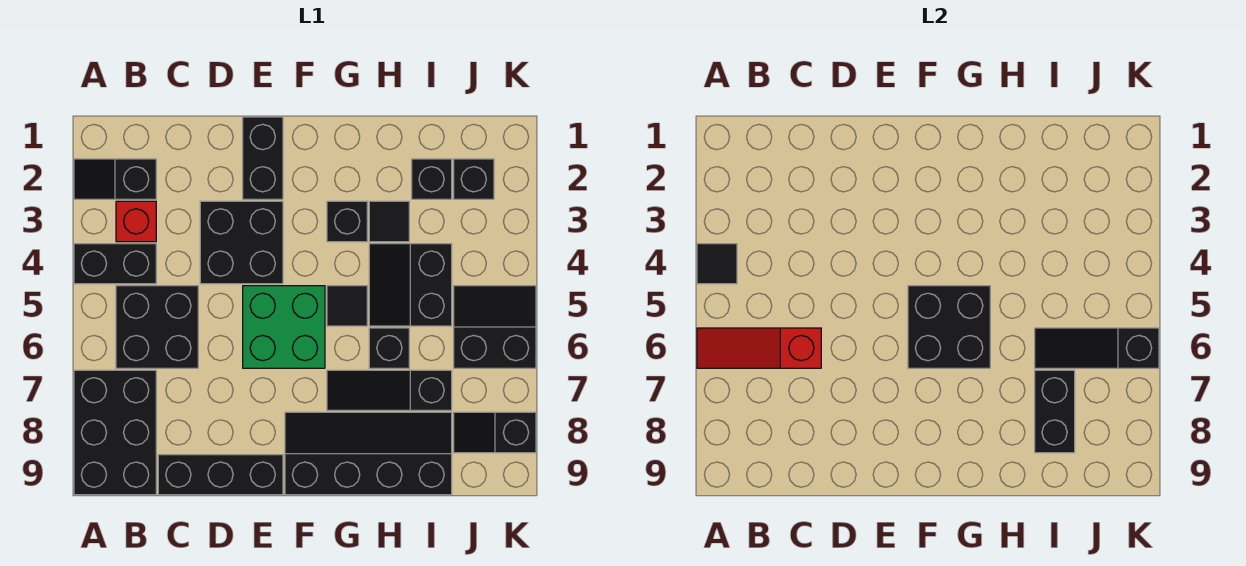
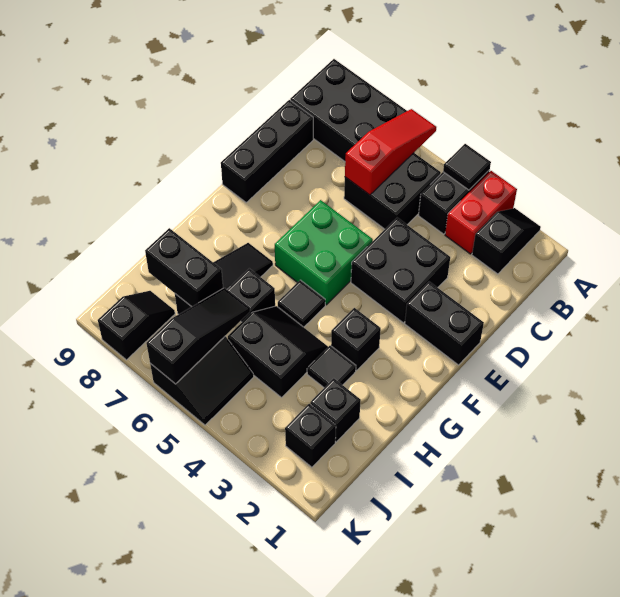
red 1x1 brick [116,201,156,242] -> red 1x2 brick [445,171,517,254]
black 2x2 brick [908,286,990,368] -> none
black 2x4 slope [285,412,452,495] -> none

